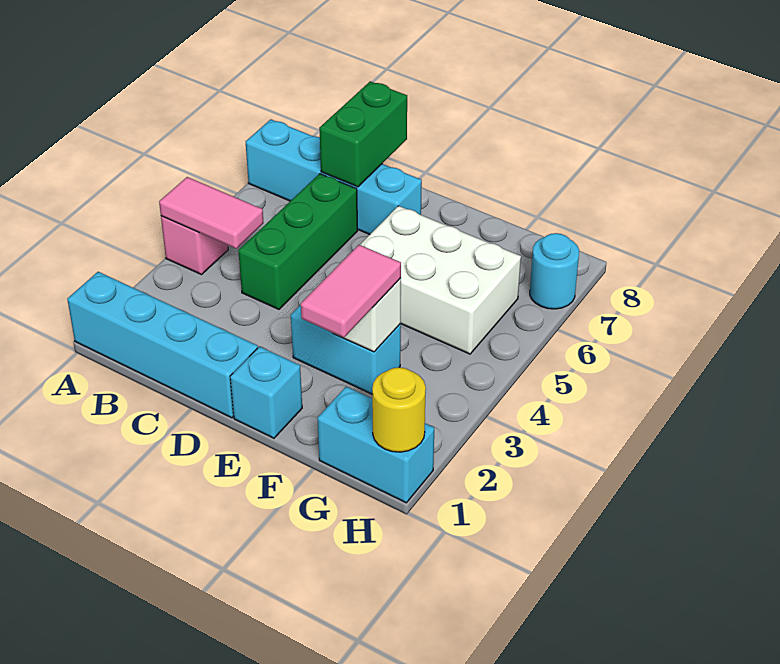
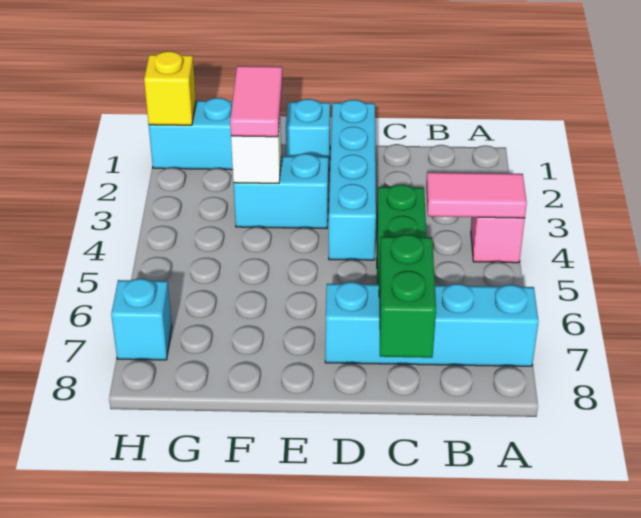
cyan 1x4 brick [67,272,258,418] -> cyan 1x4 brick turned to [329,100,376,260]
white 2x3 brick [360,206,521,354] -> none
yellow 1x1 round brick [372,367,426,452] -> yellow 1x1 brick [144,51,196,125]
cyan 1x1 round brick [530,233,579,309] -> cyan 1x1 brick [111,279,172,360]

